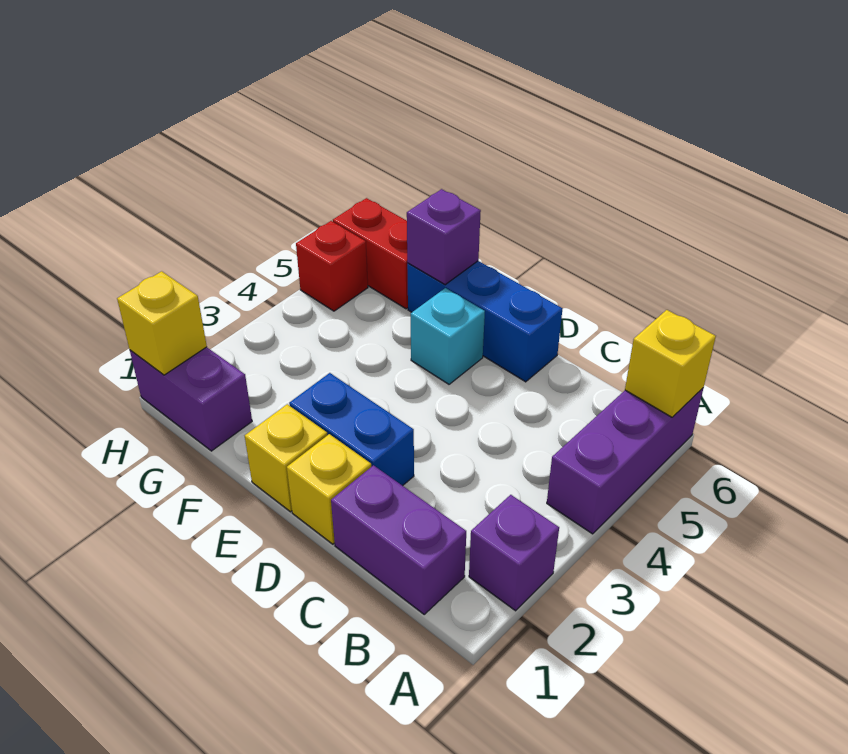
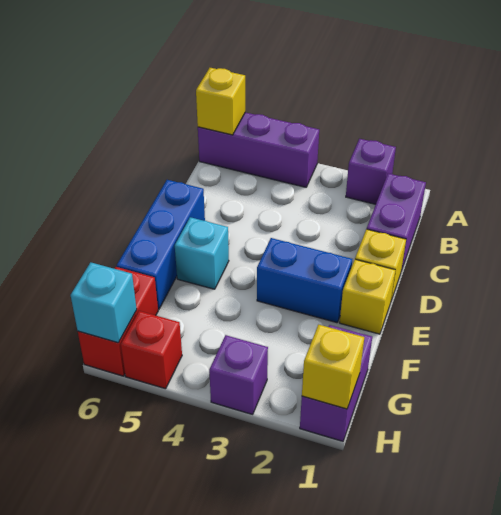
blue 1x2 brick [289,373,414,486] -> blue 1x2 brick turned to [257,238,352,323]
purple 1x1 brick [407,189,481,285] -> purple 1x1 brick moved to [209,335,268,414]
none -> cyan 1x1 brick [71,262,137,343]

